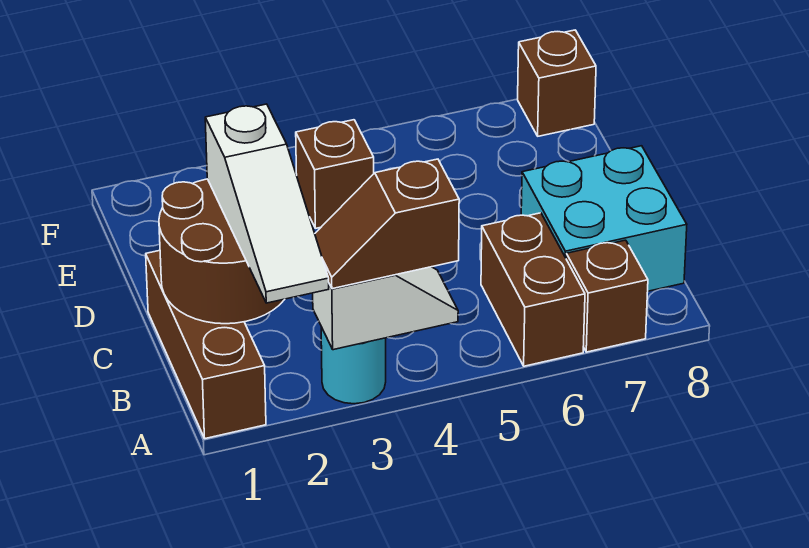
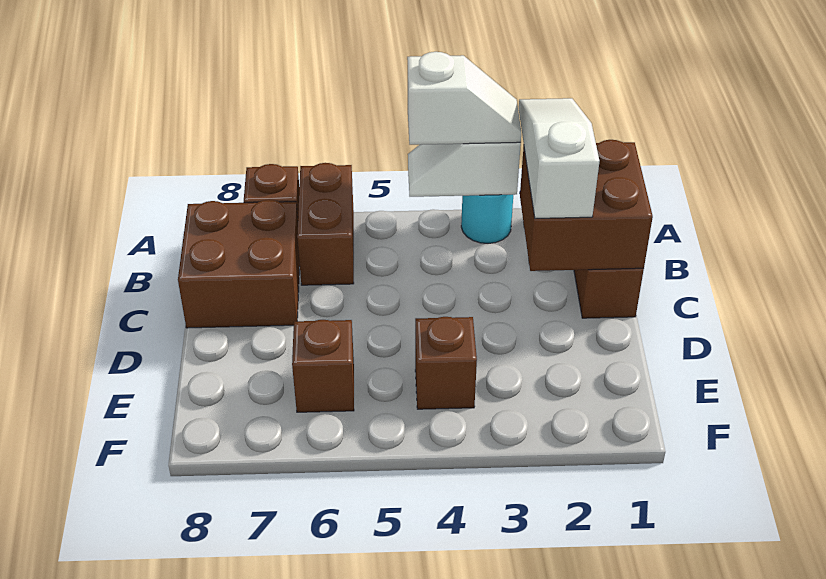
brown 1x2 slope [315,159,459,289] -> white 1x2 slope [407,52,521,145]
brown 2x2 round brick [159,179,285,324] -> brown 2x2 brick [520,140,653,271]
cyan 2x2 brick [521,146,687,291] -> brown 2x2 brick [178,200,300,328]
brown 1x1 brick [518,30,596,136] -> brown 1x1 brick moved to [292,320,354,412]

